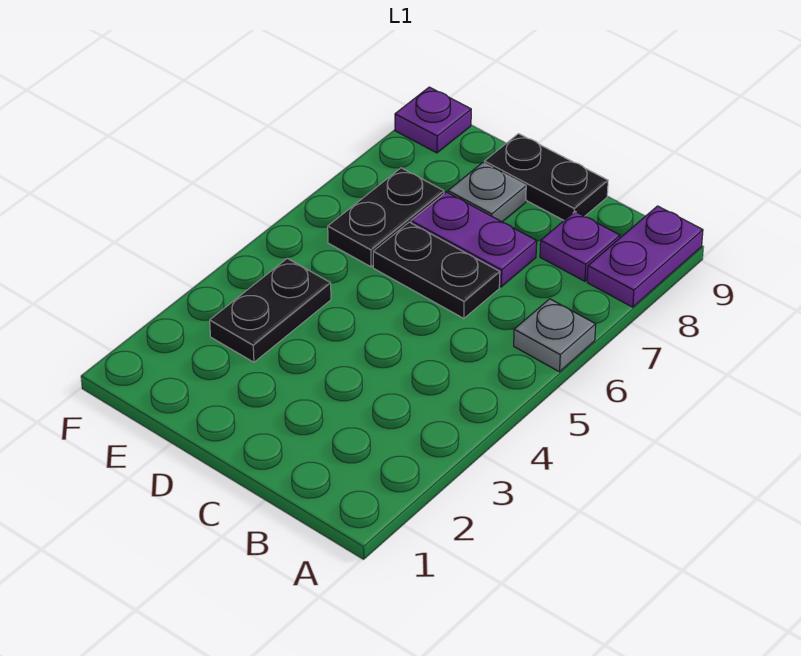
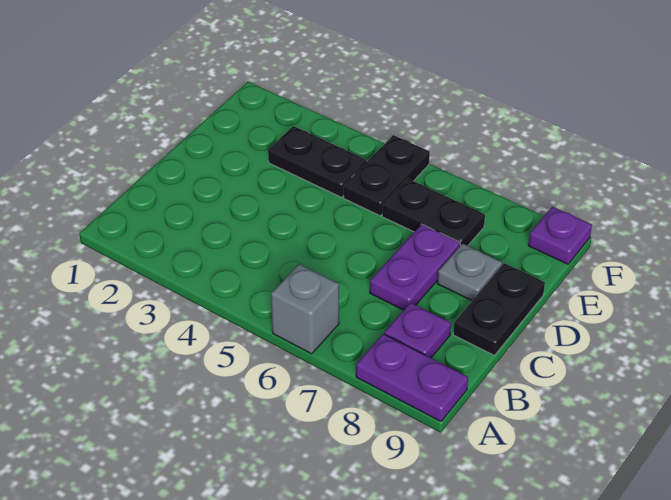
grey 1x1 plate [514,299,596,372] -> grey 1x1 brick [271,264,339,354]
black 1x2 plate [373,222,500,319] -> black 1x2 plate moved to [344,135,430,216]

